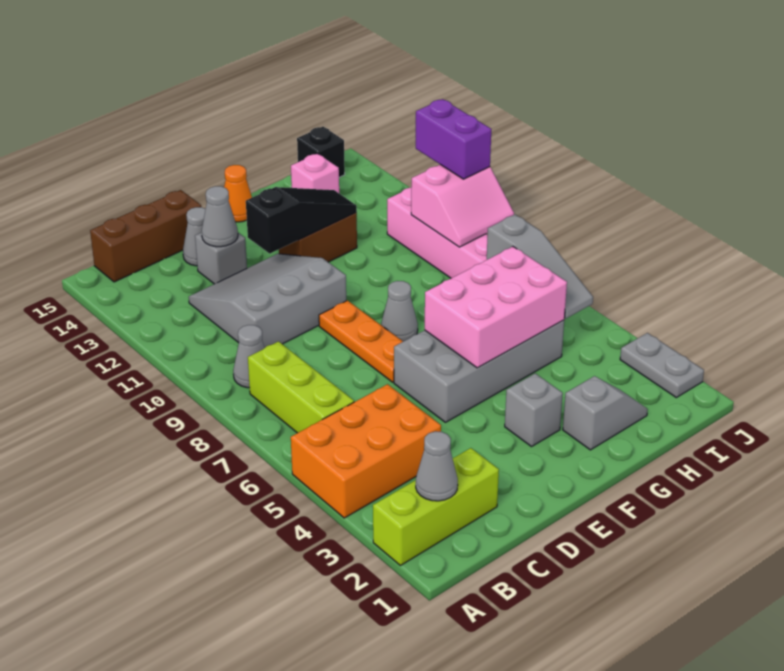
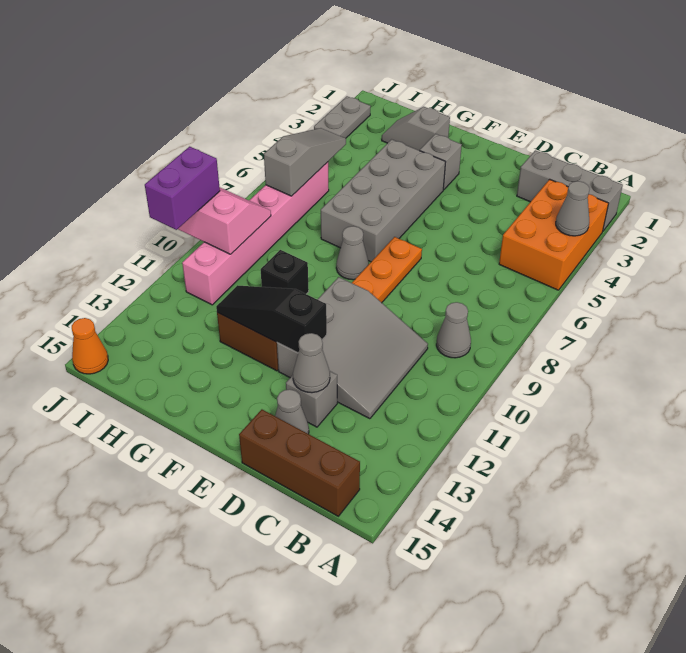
lime 1x3 brick [373,448,499,565] -> grey 1x3 brick [517,150,623,231]
orange 2x3 brick [291,384,441,518] -> orange 2x3 brick turned to [499,179,609,290]
grey 1x1 cone [416,431,458,501] -> grey 1x1 cone moved to [556,181,590,236]
lime 1x3 brick [248,342,354,433] -> none
grey 3x3 slope [189,254,346,348] -> grey 3x3 slope turned to [277,277,428,419]
grey 2x4 brick [394,320,564,422] -> grey 2x4 brick turned to [321,139,445,262]
pink 2x3 brick [425,247,567,368] -> none
orange 1x1 cone [224,165,252,222] -> orange 1x1 cone moved to [72,318,108,374]
pink 1x1 brick [291,154,339,193] -> none
black 1x1 brick [297,127,345,177] -> black 1x1 brick moved to [261,250,309,294]

